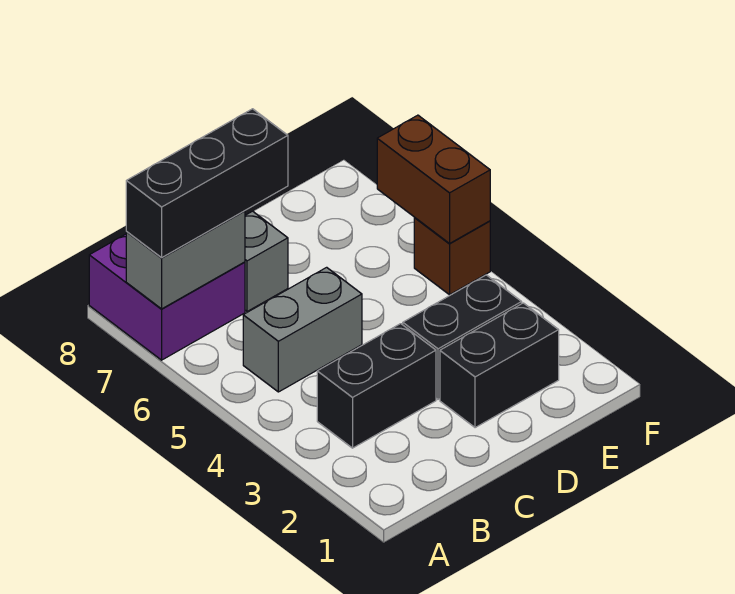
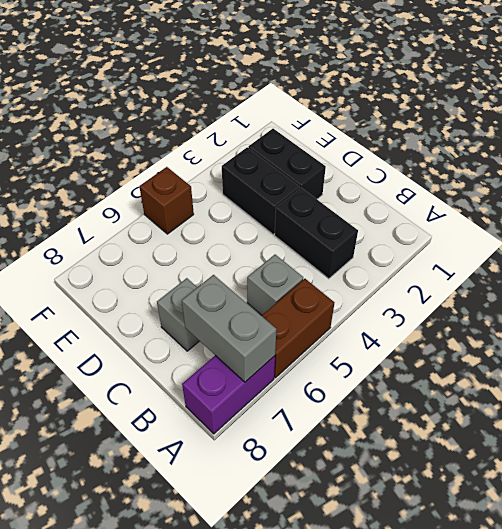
purple 2x2 brick [89,234,245,360] -> purple 1x2 brick [182,355,275,434]
black 1x3 brick [126,109,288,258] -> none
grey 1x2 brick [243,267,362,392] -> grey 1x1 brick [247,255,303,315]
brown 1x2 brick [377,115,490,243] -> brown 1x2 brick moved to [262,279,334,378]

